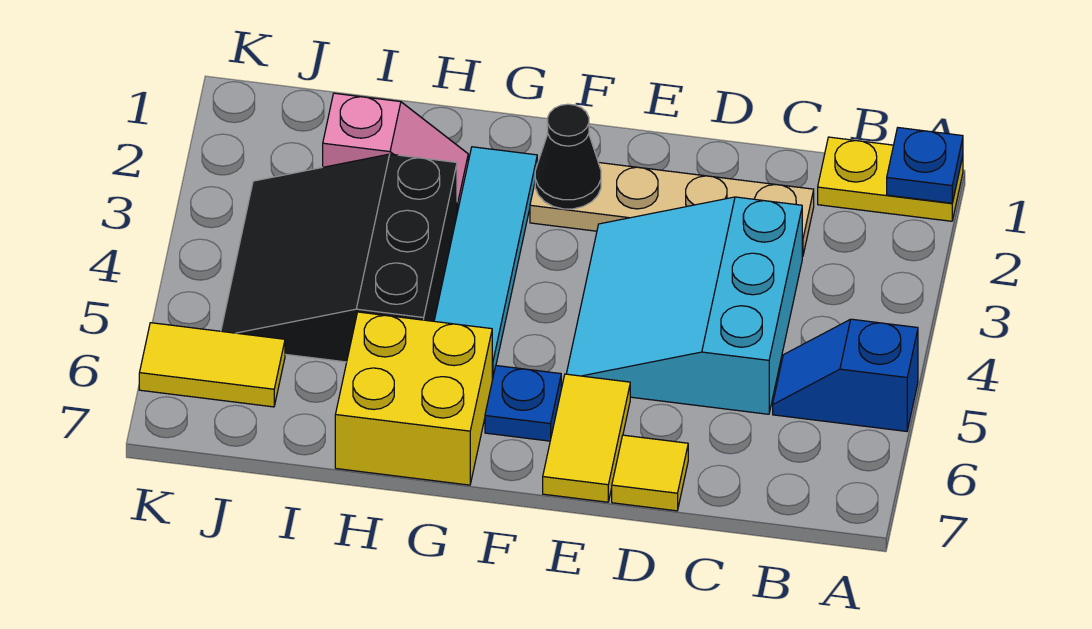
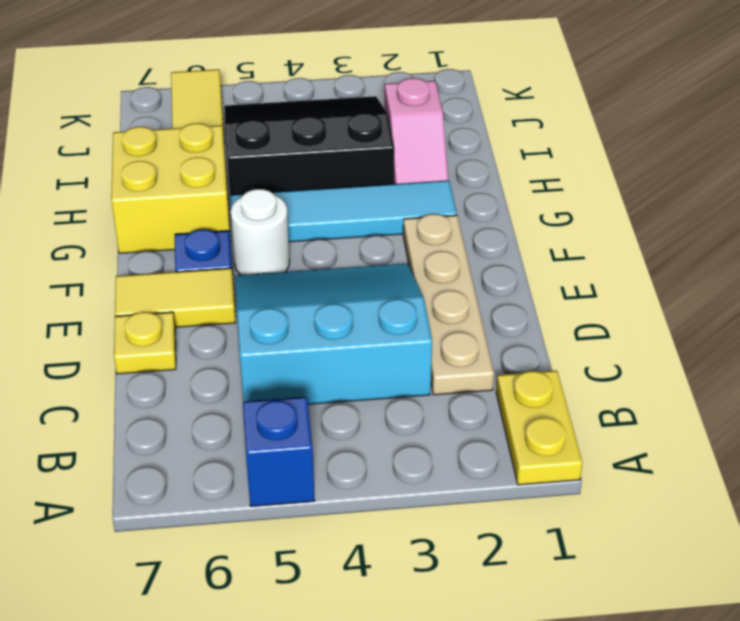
blue 1x1 plate [887,128,963,203] -> none
yellow 1x1 tile [612,435,688,511] -> yellow 1x1 plate [114,312,176,374]
black 1x1 cone [535,104,601,209] -> none
none -> white 1x1 round brick [231,189,290,275]

